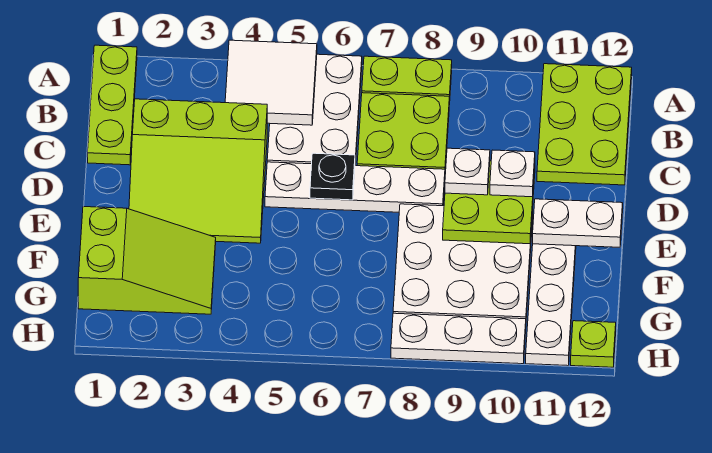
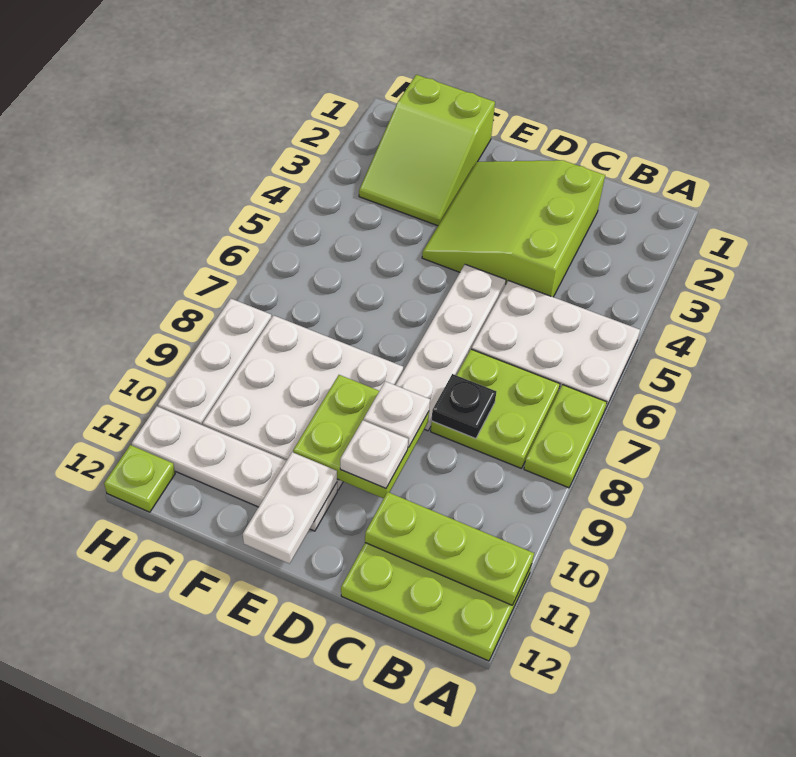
lime 1x3 plate [88,45,137,165] -> lime 1x3 plate moved to [365,492,534,605]
white 2x2 tile [225,40,317,125] -> none
black 1x1 plate [310,153,355,200] -> black 1x1 plate moved to [432,374,496,439]

